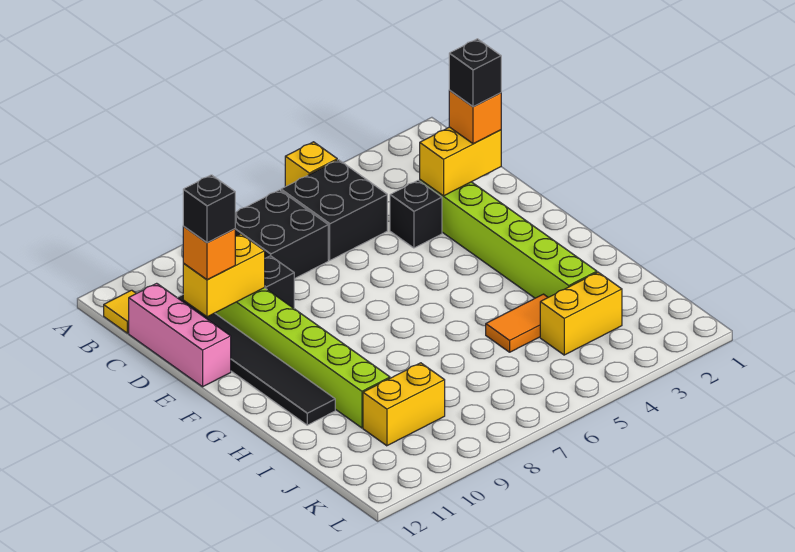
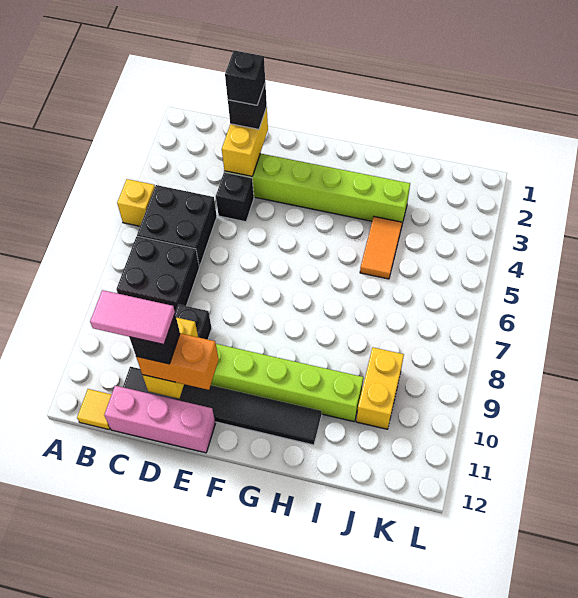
none -> pink 1x2 tile [90,290,175,344]
orange 1x1 brick [449,90,501,144] -> black 1x1 brick [228,84,267,129]
orange 1x1 brick [183,226,235,280] -> orange 1x2 brick [136,333,219,390]
yellow 1x2 brick [540,272,622,355] -> none

